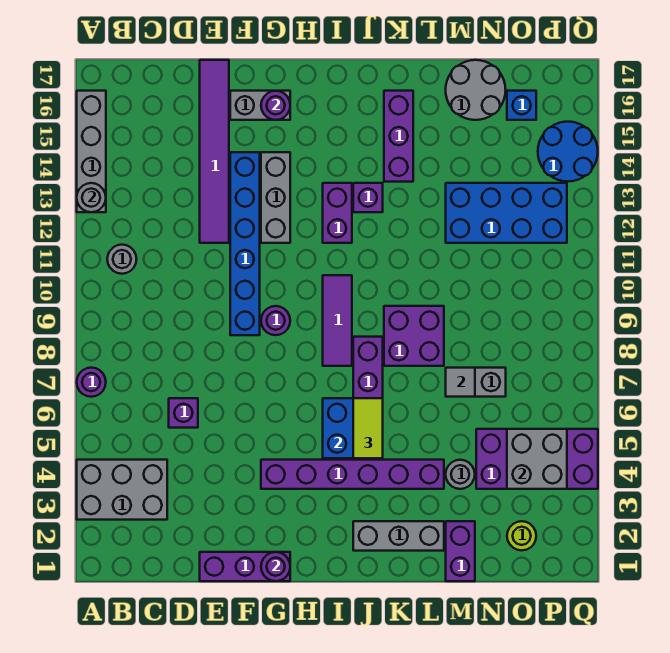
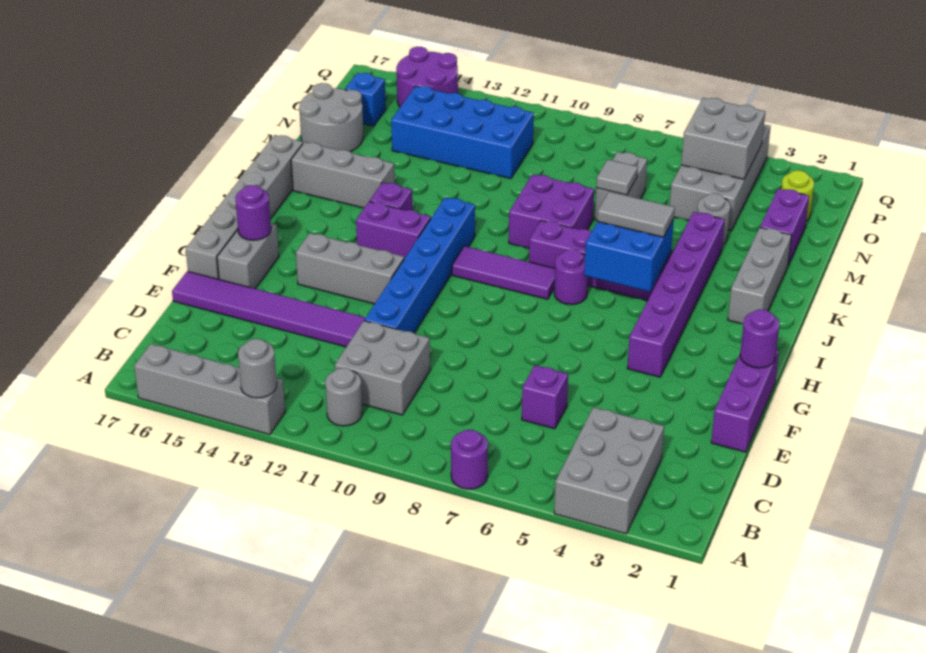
none -> grey 2x2 brick [335,321,430,415]
blue 1x6 brick [230,152,260,335] -> blue 1x6 brick turned to [364,197,475,333]
none -> grey 1x6 brick [186,135,303,279]
purple 1x1 round brick [261,306,290,335] -> purple 1x1 round brick moved to [554,249,588,305]
lime 1x2 tile [353,398,383,458] -> grey 1x2 tile [597,192,675,237]
purple 1x3 brick [384,91,413,182] -> grey 1x3 brick [291,142,394,208]
purple 1x2 brick [446,521,475,581] -> purple 1x2 brick turned to [760,189,809,265]
blue 2x4 brick [446,183,567,243] -> blue 2x4 brick turned to [391,86,534,179]
purple 2x4 brick [476,429,598,489] -> grey 2x4 brick [670,124,771,230]
blue 2x2 round brick [538,122,598,182] -> purple 2x2 round brick [396,47,458,107]

